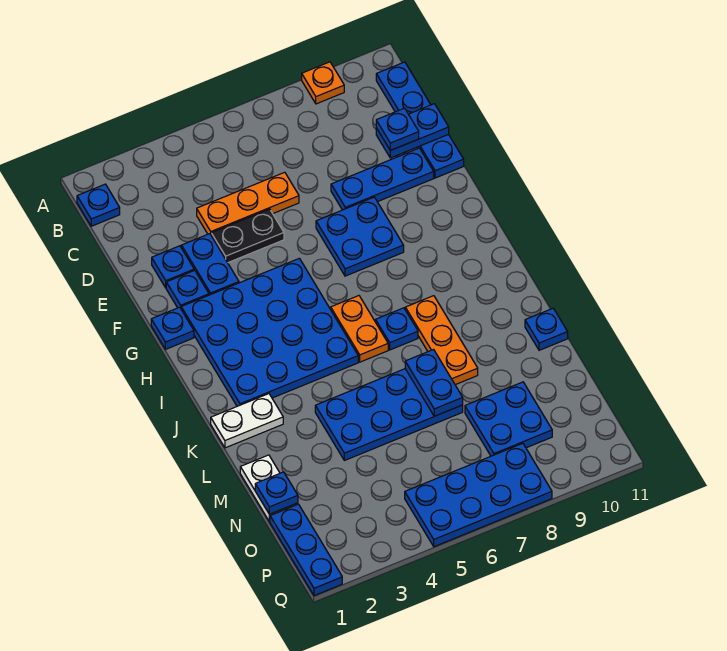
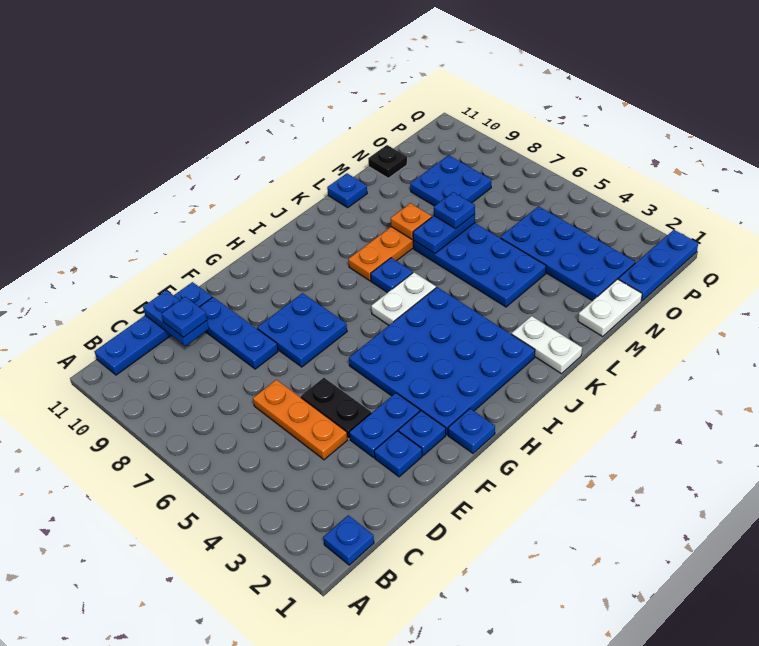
orange 1x1 plate [302,62,344,104] -> orange 1x1 plate moved to [391,203,432,239]
orange 1x2 plate [331,296,388,362] -> white 1x2 plate [371,272,436,325]
blue 1x1 plate [255,472,298,514] -> blue 1x1 plate moved to [434,192,475,229]
none -> black 1x1 plate [368,145,407,178]
blue 2x4 plate [405,443,552,547] -> blue 2x4 plate moved to [500,206,635,301]

